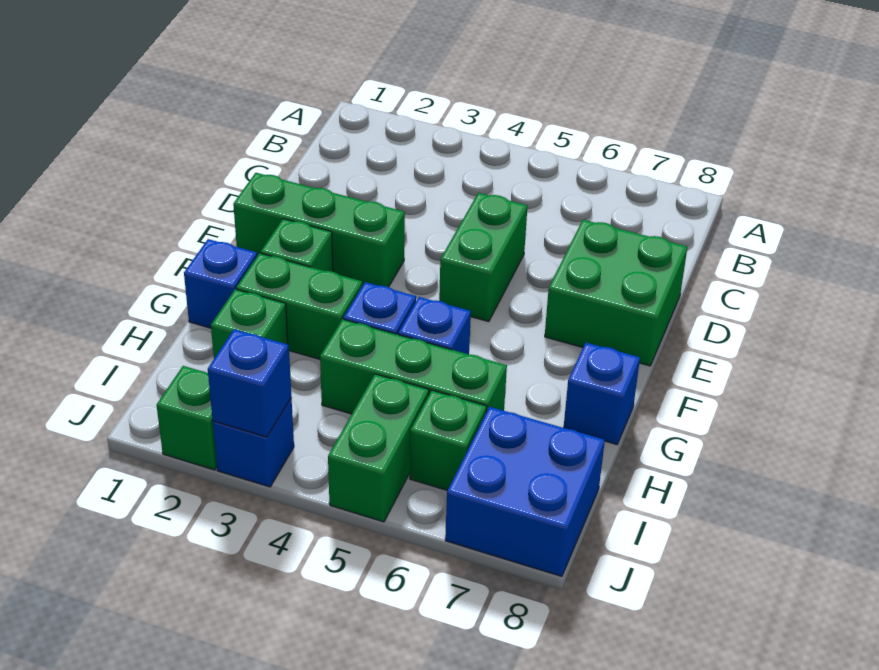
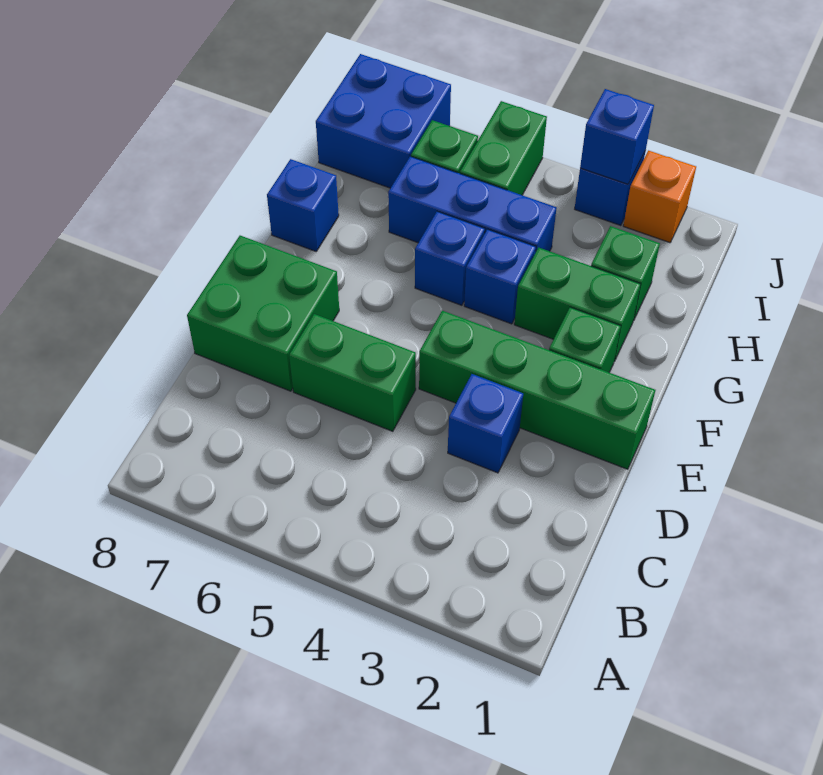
green 1x2 brick [439,193,527,322] -> green 1x2 brick turned to [289,314,416,431]
green 1x3 brick [233,173,405,287] -> green 1x4 brick [419,311,655,469]
blue 1x1 brick [184,239,257,328] -> blue 1x1 brick moved to [448,374,523,473]
green 1x3 brick [320,319,507,414] -> blue 1x3 brick [388,156,557,253]
green 1x1 brick [157,366,217,470] -> orange 1x1 brick [623,151,696,243]

